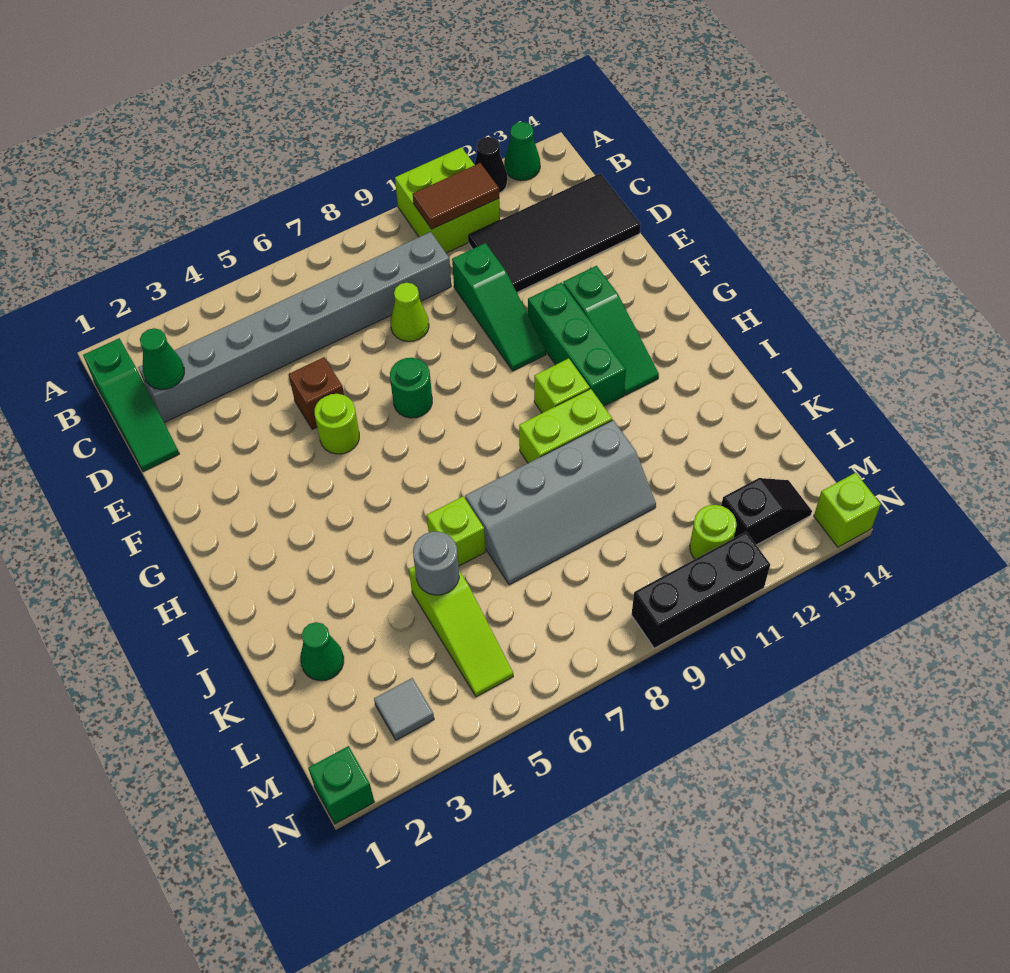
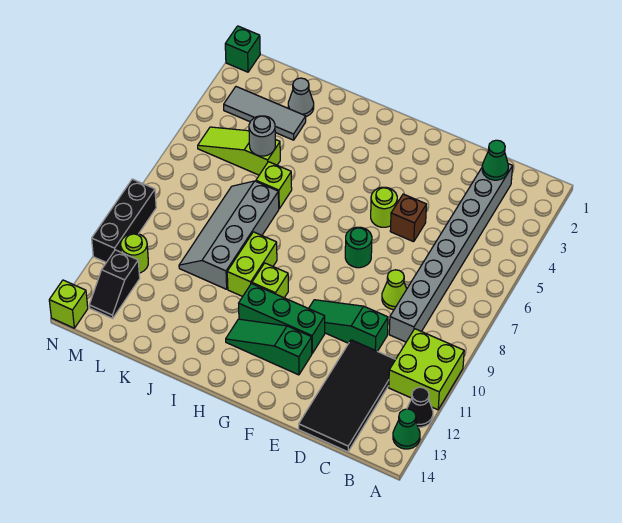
green 1x3 slope [83,338,179,472] -> none
brown 1x2 tile [413,163,499,229] -> none
green 1x1 cone [300,622,344,681] -> grey 1x1 cone [288,78,314,117]
grey 1x1 tile [374,678,434,740] -> grey 1x3 tile [224,87,306,140]

